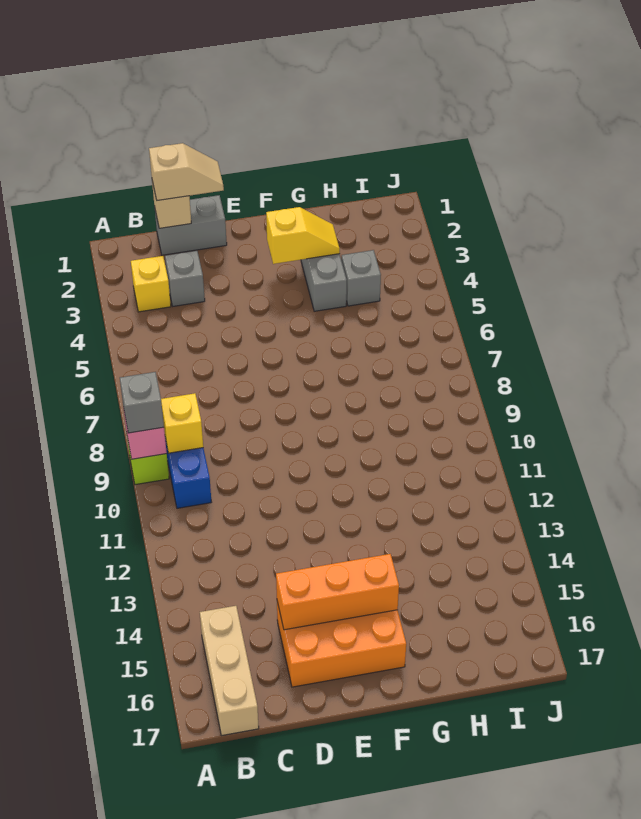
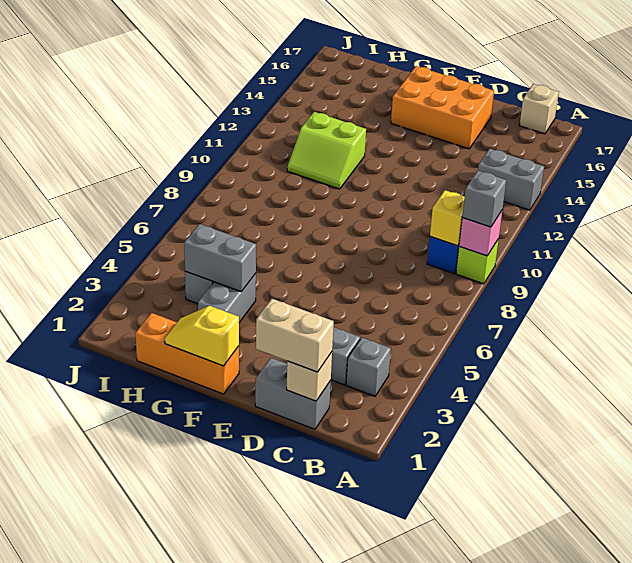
none -> grey 1x2 brick [478,149,544,210]
yellow 1x1 brick [131,256,171,312] -> grey 1x1 brick [346,338,391,396]
tan 1x3 brick [200,606,259,735] -> tan 1x1 brick [519,84,559,134]
tan 1x2 slope [149,143,224,201] -> tan 1x2 brick [256,299,334,372]
orange 1x3 brick [276,554,399,630] -> orange 1x3 brick moved to [135,313,239,394]
yellow 1x2 slope [266,207,340,264] -> yellow 1x2 slope moved to [165,306,239,366]
none -> grey 1x2 brick [184,224,256,292]
none -> lime 2x2 slope [287,112,366,189]

